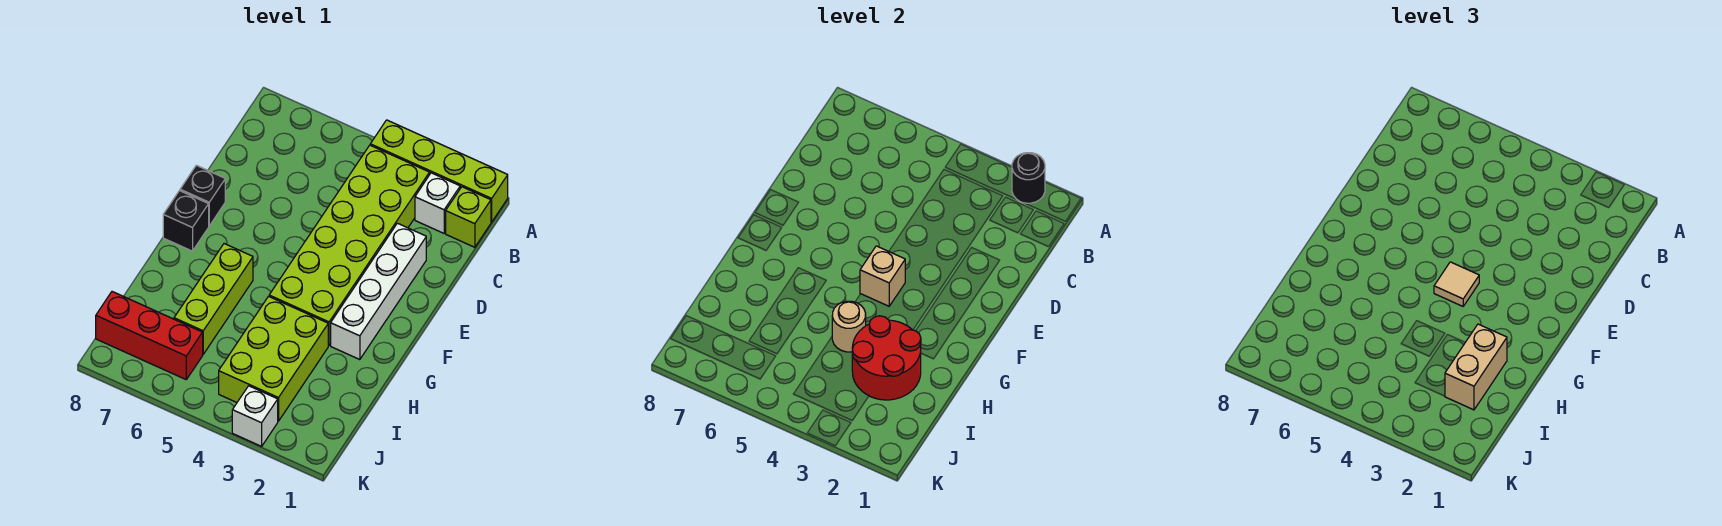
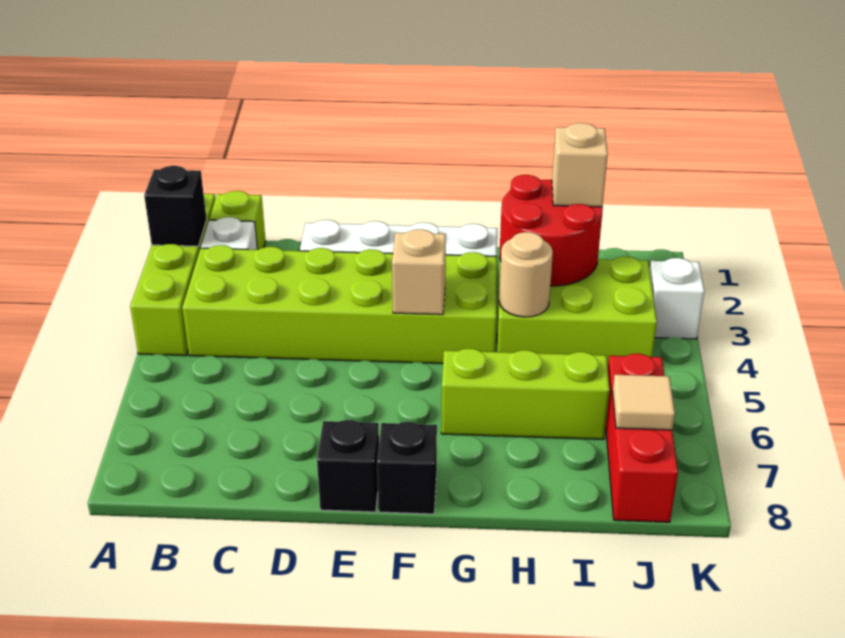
black 1x1 round brick [1012,153,1045,203] -> black 1x1 brick [144,166,207,246]
tan 1x1 tile [1434,262,1479,306] -> tan 1x1 tile moved to [613,375,675,430]
tan 1x2 brick [1445,324,1507,410] -> tan 1x1 brick [552,123,608,207]

